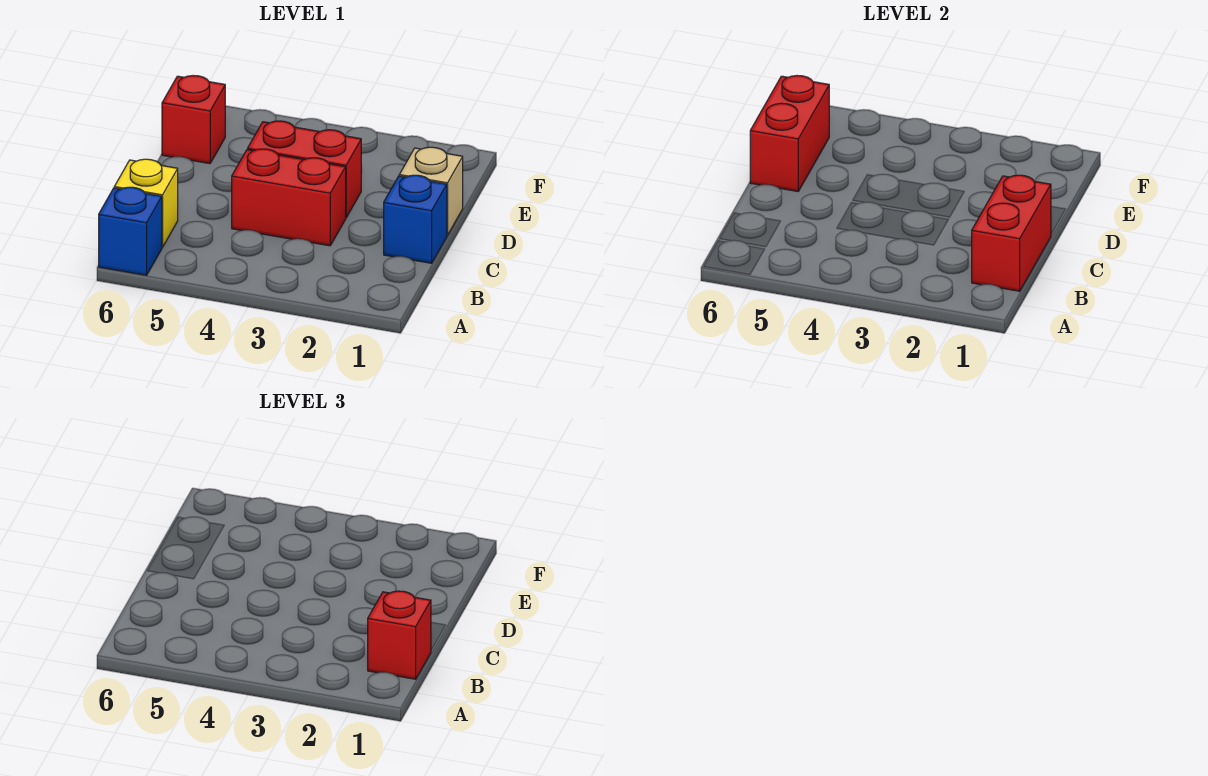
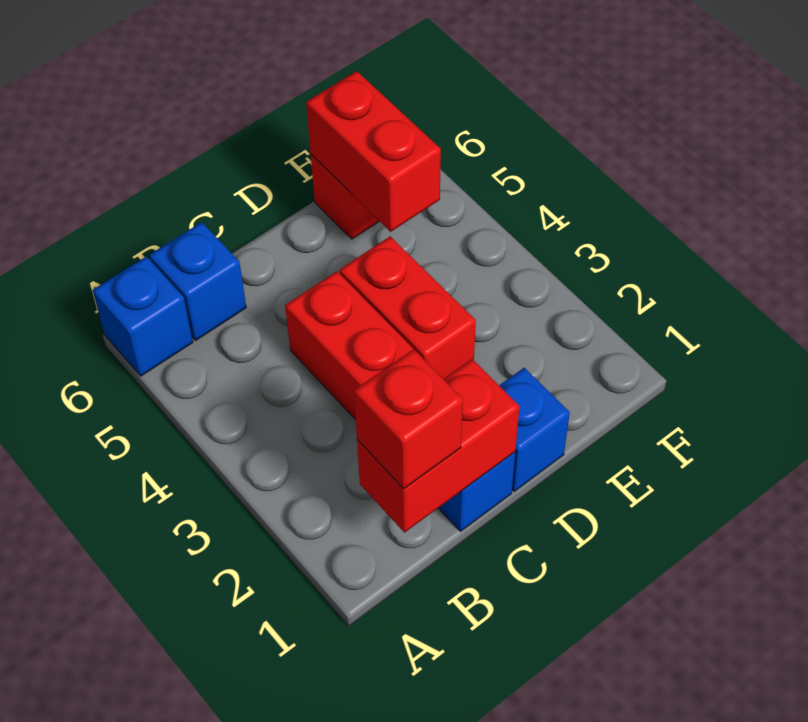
yellow 1x1 brick [114,159,178,247] -> blue 1x1 brick [149,222,246,341]
tan 1x1 brick [399,147,463,235] -> blue 1x1 brick [499,368,570,492]
red 1x2 brick [750,76,829,191] -> red 1x2 brick turned to [306,71,441,232]

